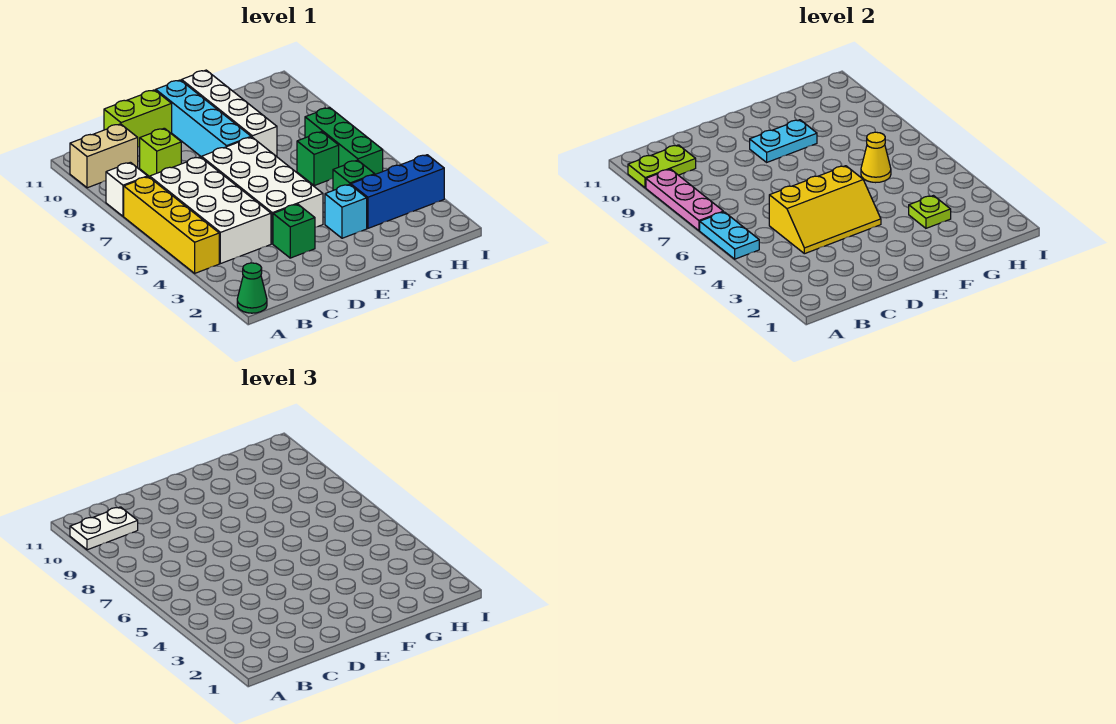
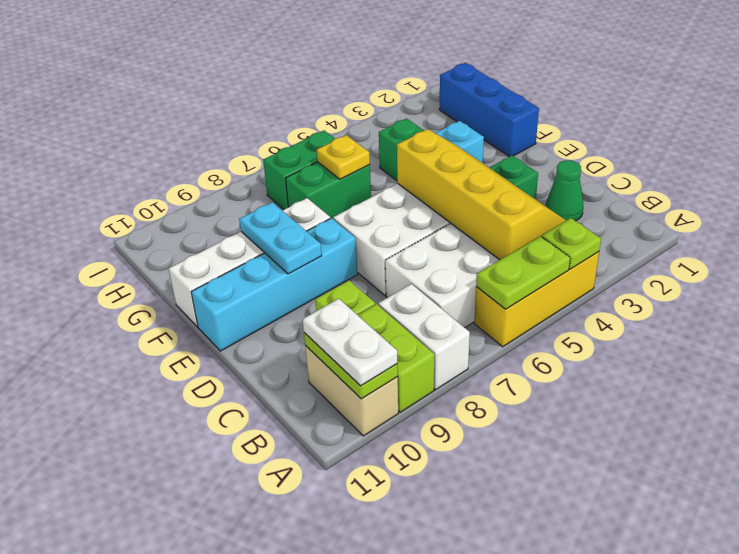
green 1x1 cone [237,263,267,313] -> green 1x1 cone moved to [546,160,583,221]
yellow 1x4 brick [124,177,219,273] -> yellow 1x3 brick [474,252,599,347]
cyan 1x2 plate [700,212,759,259] -> lime 1x2 plate [476,236,570,309]
pink 1x3 plate [646,169,723,231] -> none
white 1x1 brick [106,162,148,216] -> white 1x2 brick [378,284,470,390]
yellow 2x3 slope [769,166,881,254] -> yellow 2x4 slope [397,129,566,260]
lime 1x2 brick [104,90,172,147] -> lime 1x2 brick moved to [358,304,434,412]
blue 1x3 brick [351,155,444,228] -> blue 1x3 brick moved to [439,63,539,157]
lime 1x1 plate [909,196,951,228] -> lime 1x1 plate moved to [542,218,601,269]
green 1x1 brick [297,132,339,186] -> green 1x2 brick [286,162,371,219]
yellow 1x1 cone [861,132,891,183] -> yellow 1x1 plate [317,135,370,179]
green 1x3 brick [305,107,383,174] -> green 1x2 brick [263,131,335,209]

